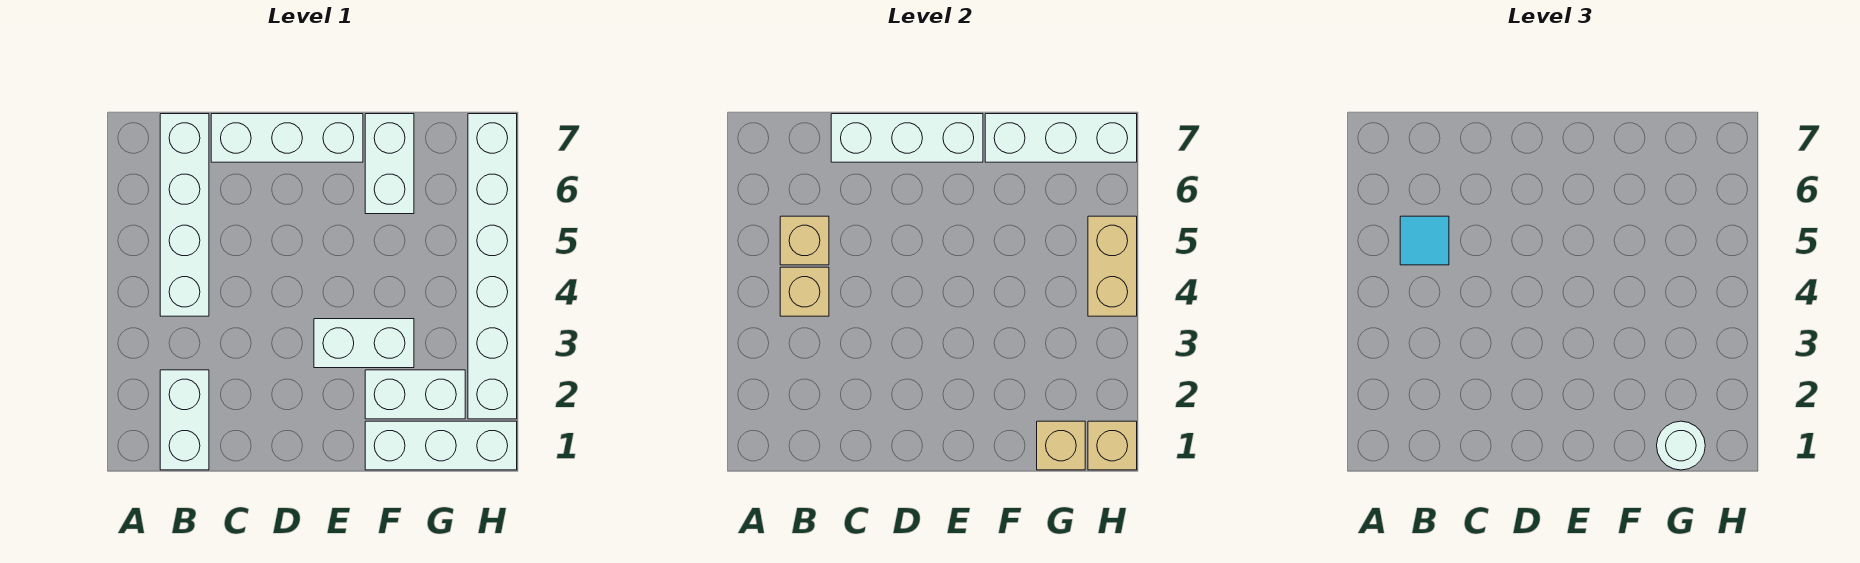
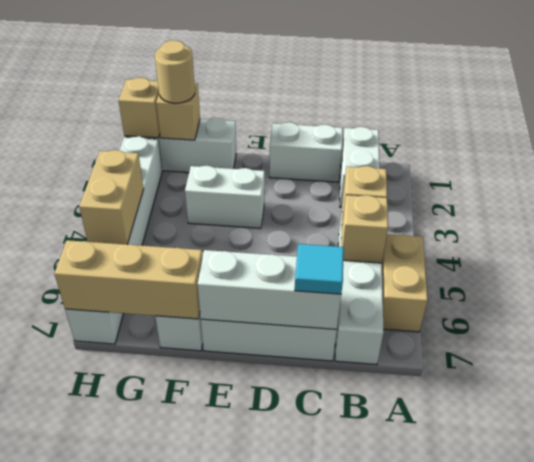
none -> tan 1x2 brick [382,234,428,332]
cyan 1x1 tile [1400,216,1449,265] -> cyan 1x1 tile moved to [295,244,344,294]
white 1x2 brick [365,370,465,419] -> white 1x2 brick moved to [269,122,343,182]
white 1x3 brick [985,114,1137,162] -> tan 1x3 brick [55,240,203,319]
white 1x1 round brick [1657,421,1705,470] -> tan 1x1 round brick [155,40,195,103]

